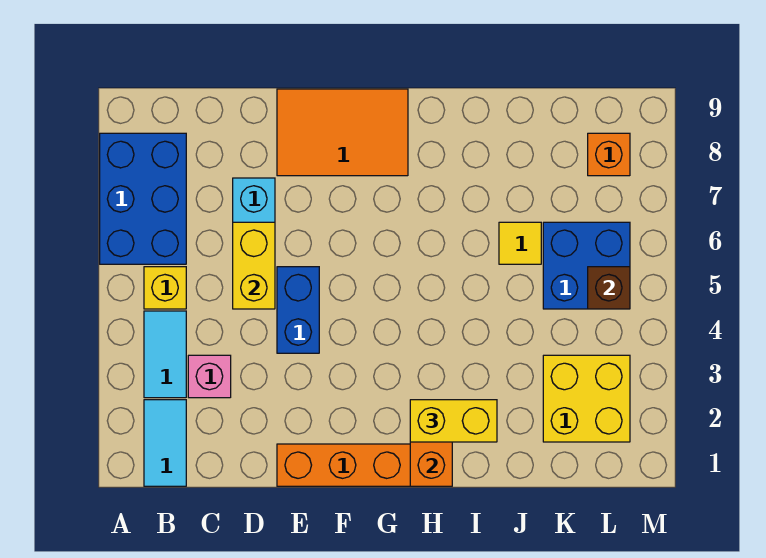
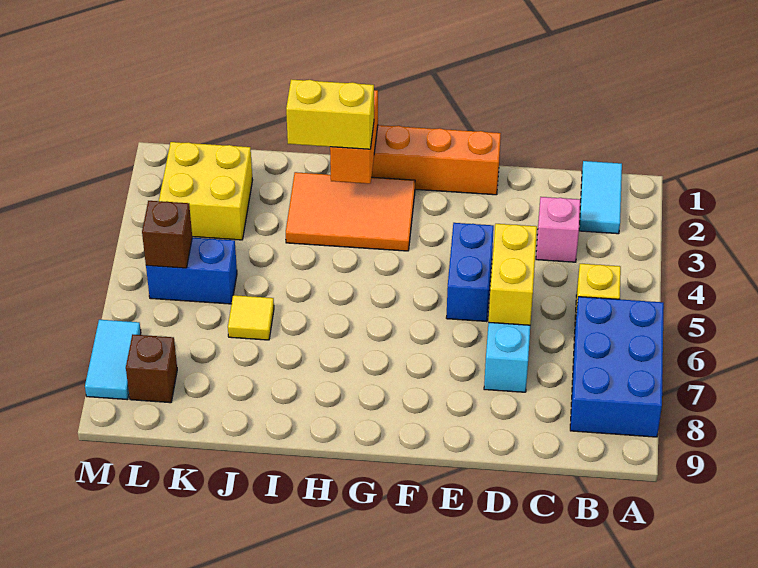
cyan 1x2 tile [144,311,186,398] -> cyan 1x2 tile moved to [85,320,141,400]
orange 2x3 tile [277,89,408,176] -> orange 2x3 tile moved to [286,172,415,251]
blue 2x2 brick [543,222,630,309] -> blue 1x2 brick [146,238,237,304]
orange 1x1 brick [588,133,630,176] -> brown 1x1 brick [126,334,177,403]

